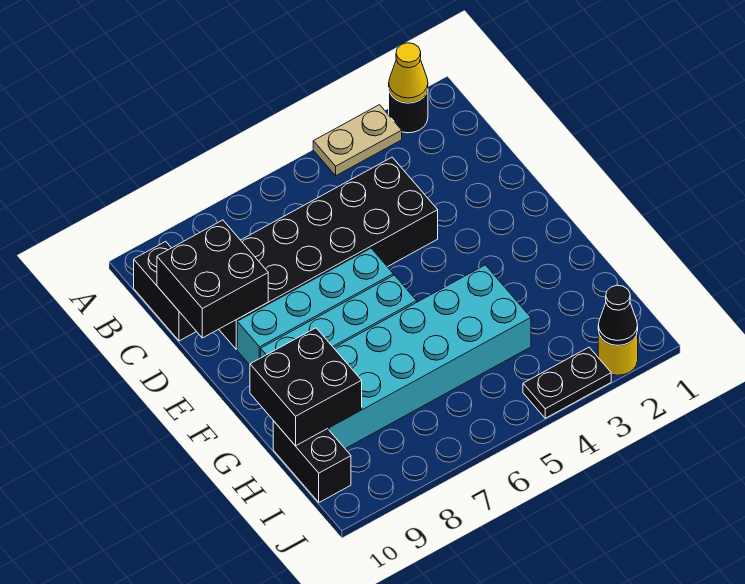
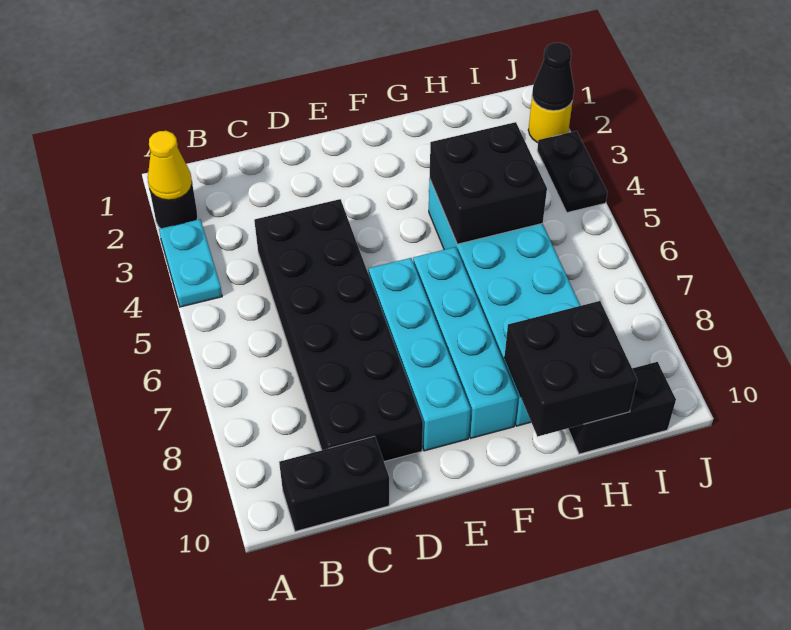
tan 1x2 plate [313,105,402,176] -> cyan 1x2 plate [159,219,222,307]
black 2x2 brick [157,220,268,338] -> black 2x2 brick moved to [430,122,547,244]

